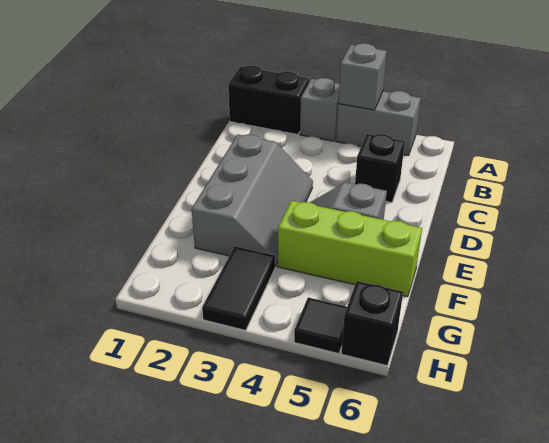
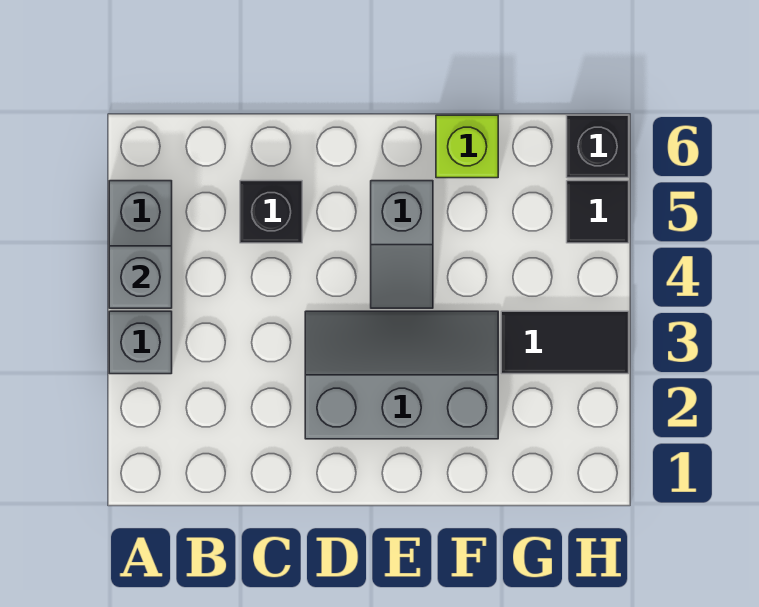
black 1x2 brick [228,66,309,135] -> none
lime 1x3 brick [278,201,422,297] -> lime 1x1 brick [436,115,498,178]

